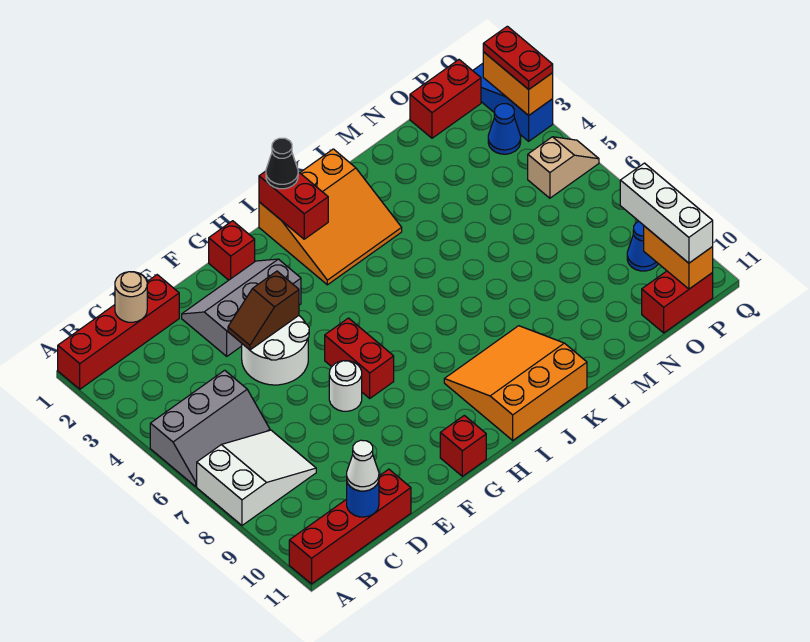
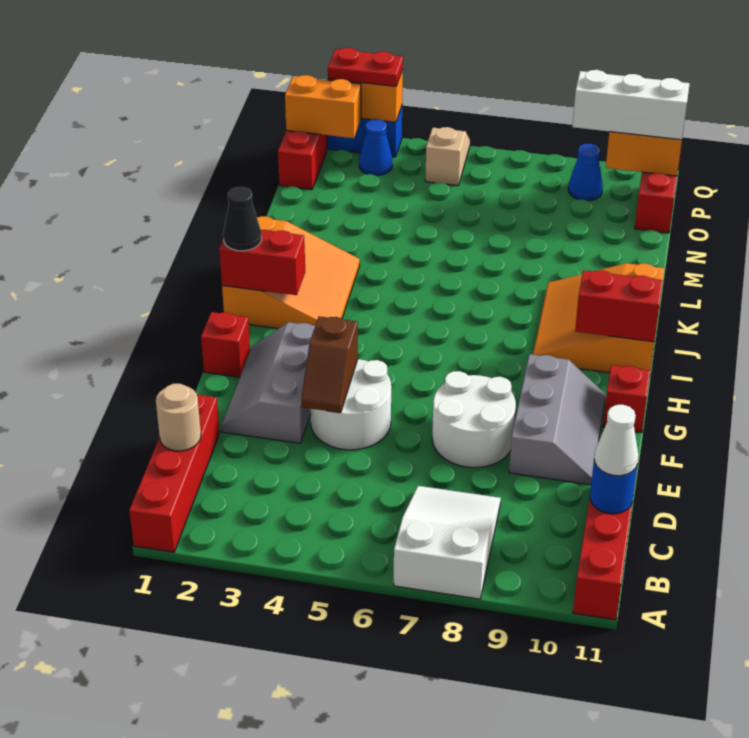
grey 2x3 slope [150,370,270,486] -> grey 2x3 slope moved to [509,354,606,485]
white 1x1 round brick [329,361,362,411] -> white 2x2 round brick [432,371,516,468]
red 1x2 brick [325,318,394,398] -> red 1x2 brick moved to [575,270,663,342]
none -> orange 1x2 brick [285,75,361,138]

